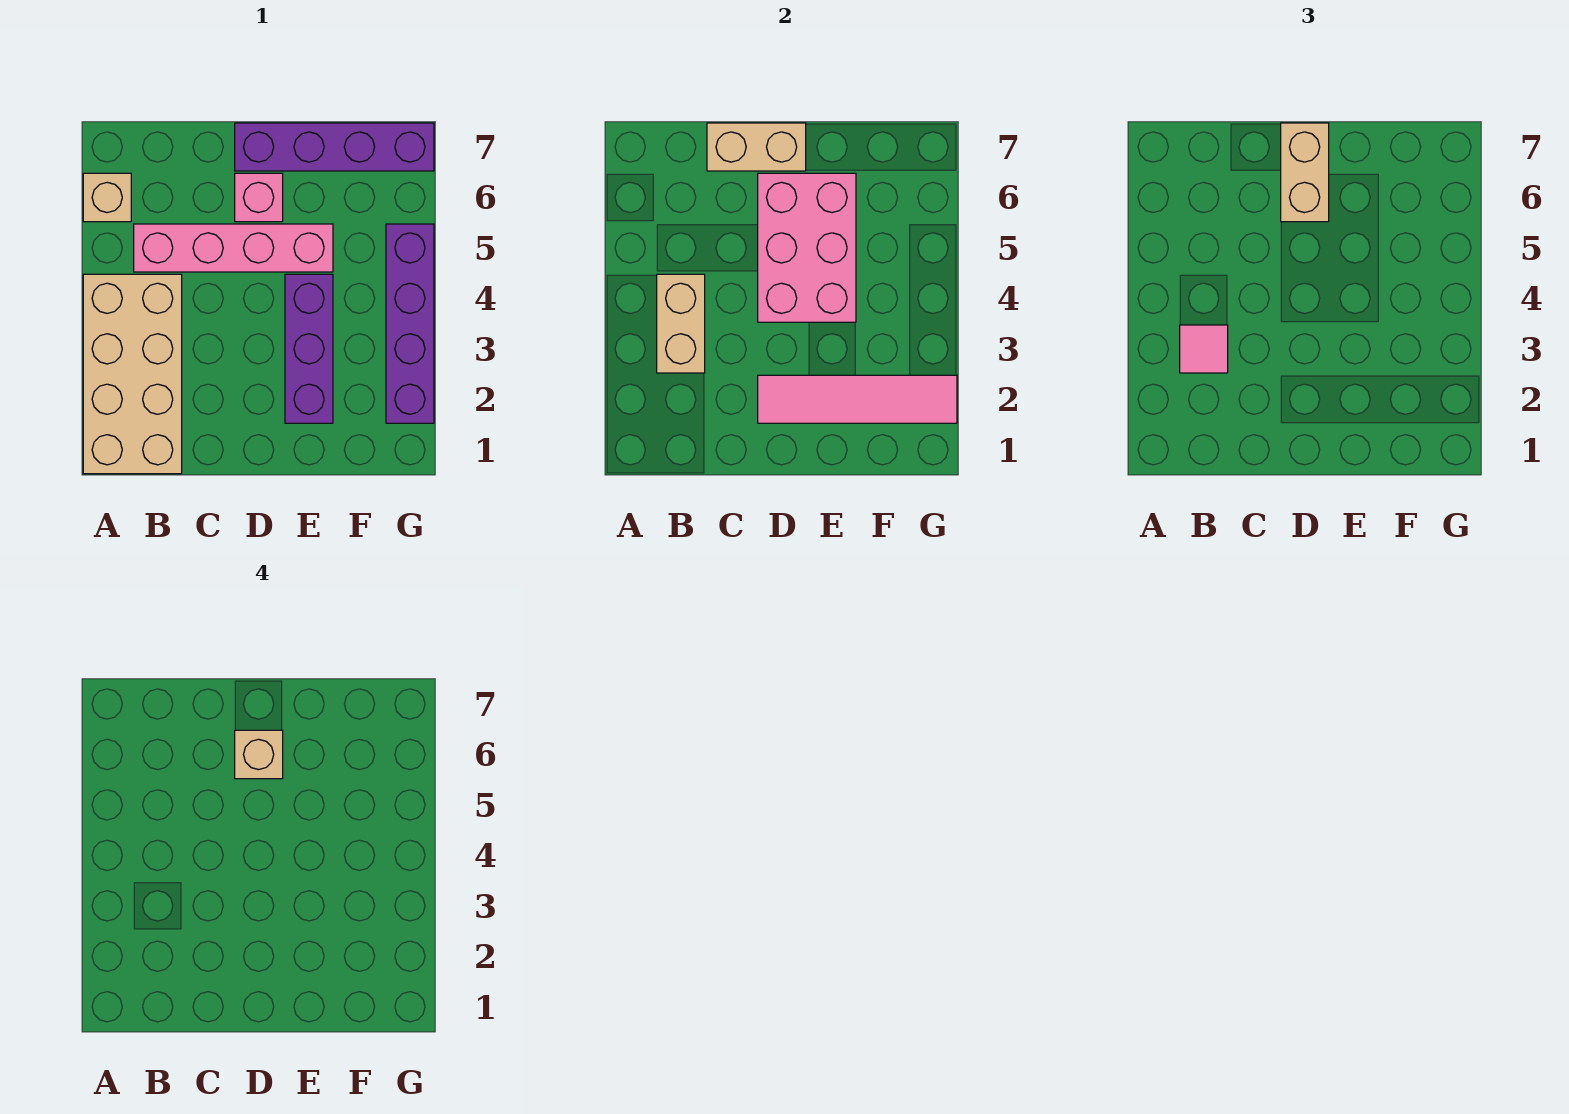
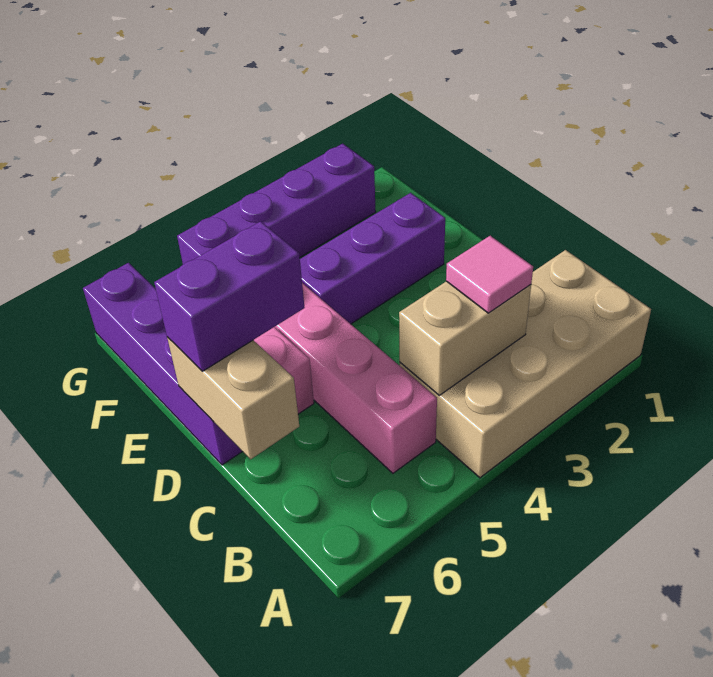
tan 1x1 brick [83,173,131,222] -> none
pink 1x4 tile [758,375,957,423] -> none
pink 2x3 brick [758,173,856,322] -> none
tan 1x2 brick [1281,123,1329,222] -> purple 1x2 brick [154,221,305,371]
tan 1x1 brick [235,730,283,779] -> none

